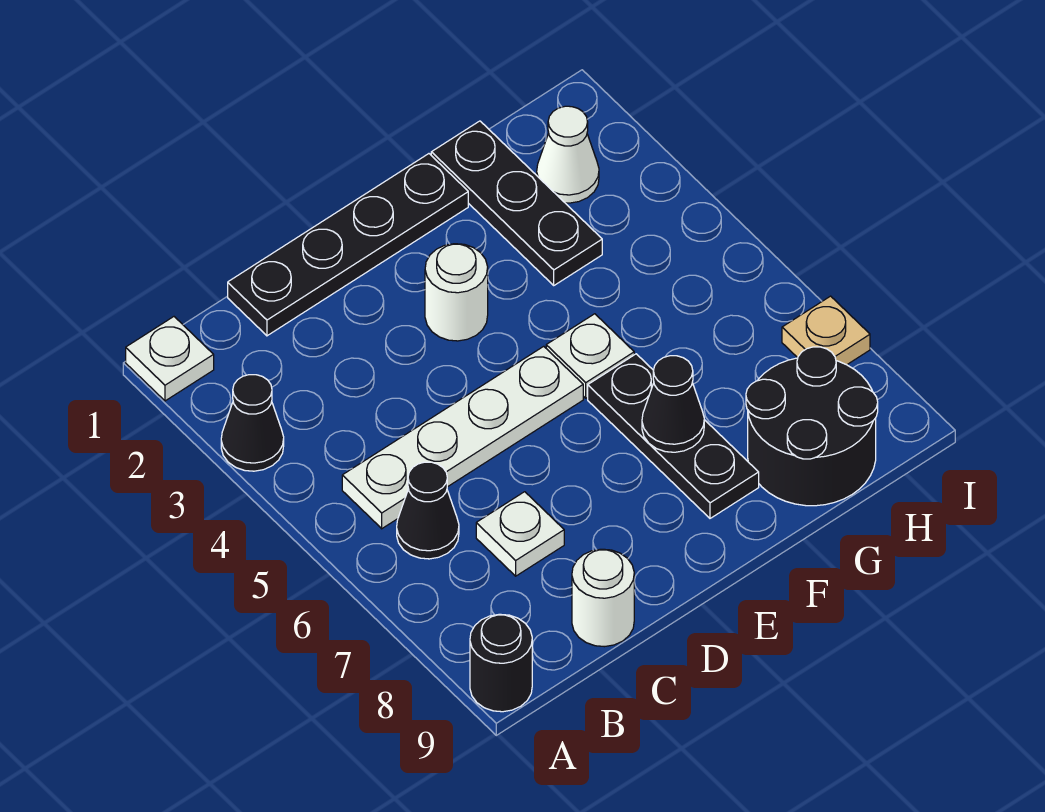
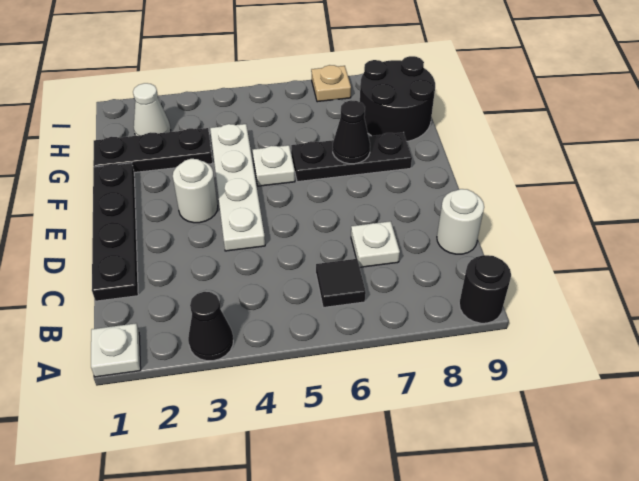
white 1x4 plate [342,346,583,529] -> white 1x4 plate moved to [210,124,265,251]
black 1x1 cone [397,462,459,559] -> black 1x1 tile [316,259,366,308]

